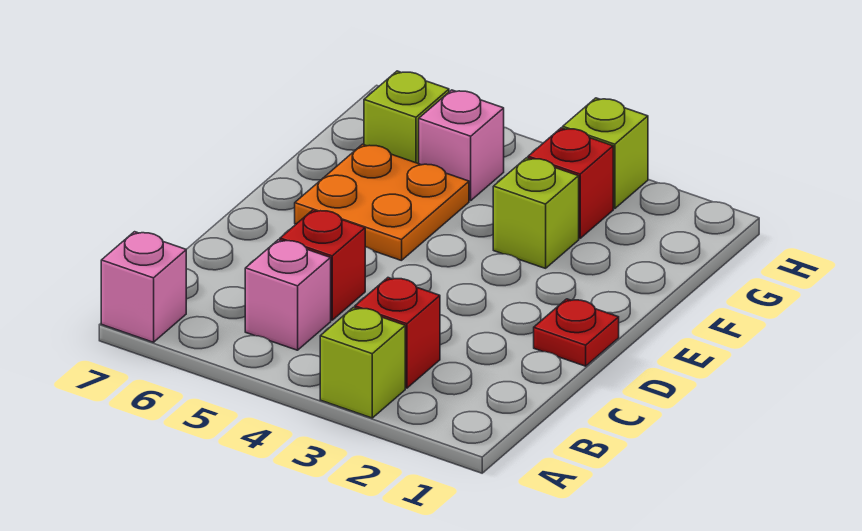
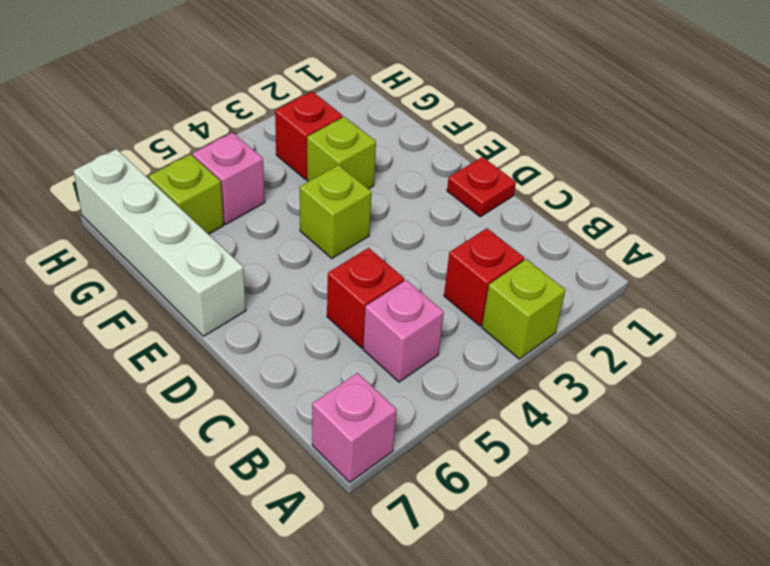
orange 2x2 plate [295,144,469,261] -> none
none -> white 1x4 brick [73,149,246,336]
lime 1x1 brick [563,98,648,209] -> lime 1x1 brick moved to [300,165,372,258]

